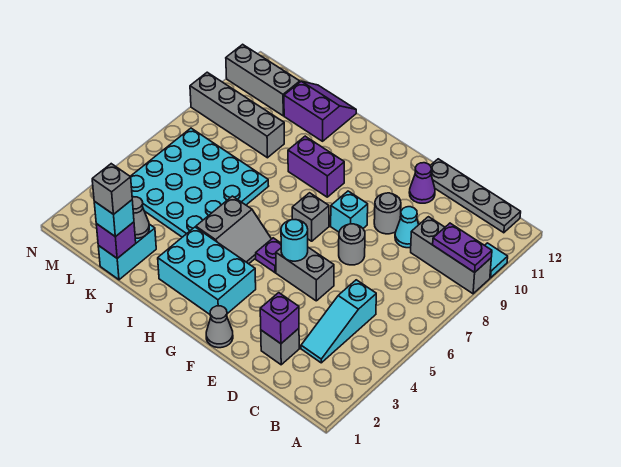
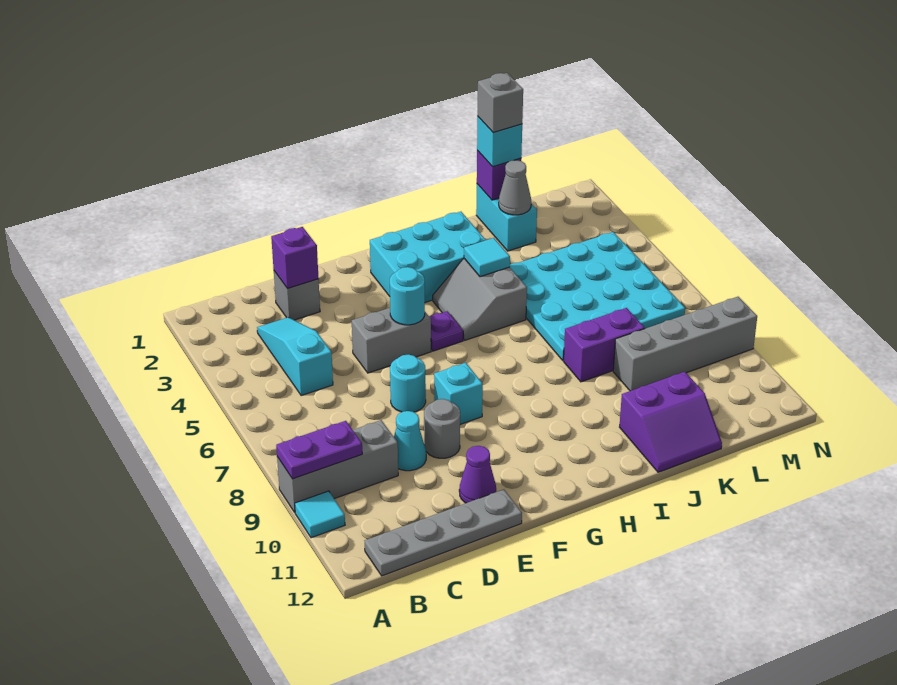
grey 1x1 round brick [339,224,365,265] -> cyan 1x1 round brick [390,354,426,412]
grey 1x1 cone [206,306,233,348] -> none
grey 1x1 brick [292,193,329,241] -> none
purple 1x2 brick [288,136,344,197] -> purple 1x2 brick moved to [564,308,645,382]
none -> cyan 1x1 tile [464,238,510,277]
grey 1x3 brick [226,44,300,116] -> none

